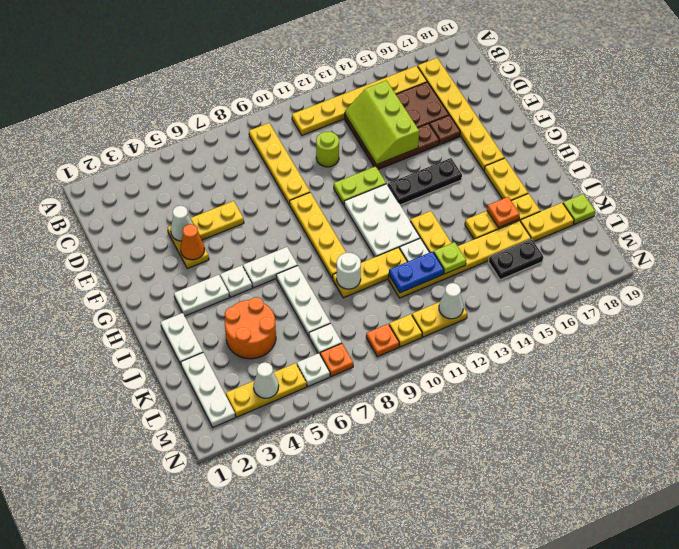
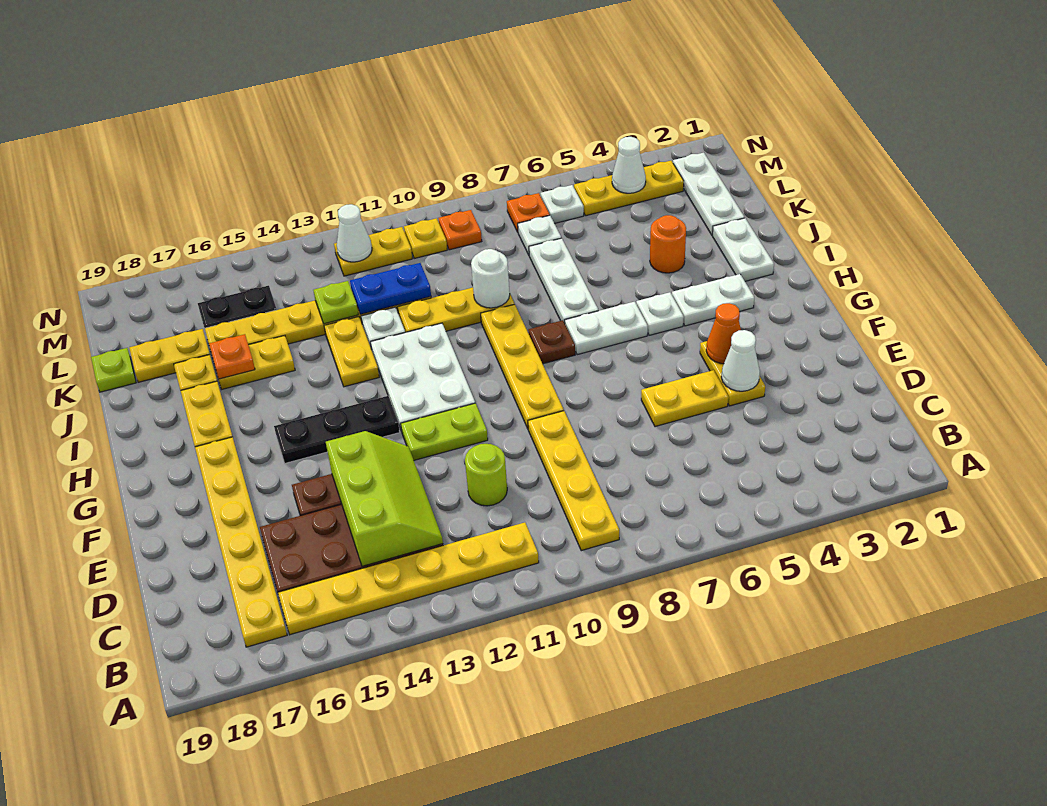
brown 1x1 plate [430,115,460,145] -> brown 1x1 plate moved to [528,320,575,364]
orange 2x2 round brick [225,297,276,359] -> orange 1x1 round brick [650,215,686,273]

